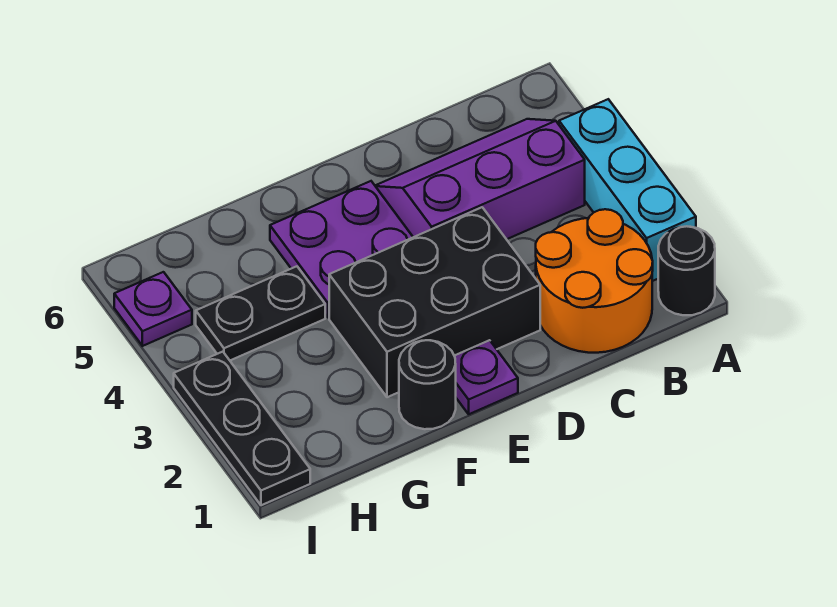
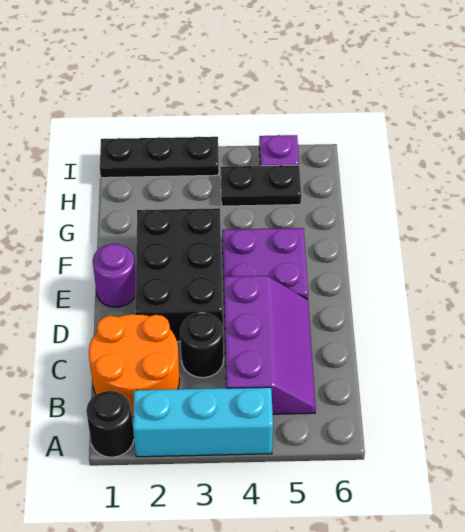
purple 1x1 plate [455,340,518,414] -> purple 1x1 round brick [93,244,136,307]
black 1x1 round brick [399,340,456,429] -> black 1x1 round brick moved to [180,313,224,378]
black 1x2 plate [196,266,325,360] -> black 1x2 plate turned to [221,165,301,206]

